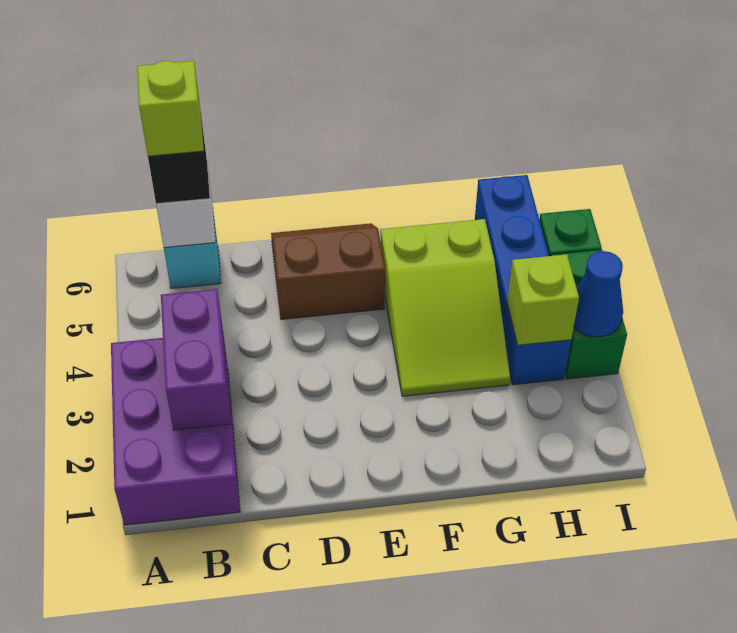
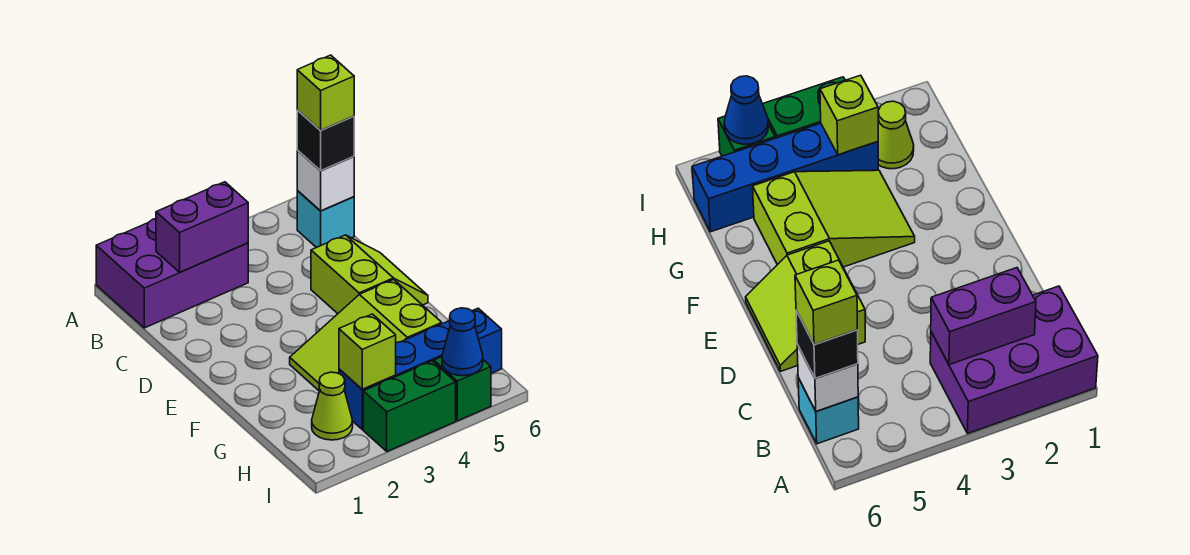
brown 2x2 slope [271,223,385,320] -> lime 2x2 slope [311,235,428,313]
none -> lime 1x1 cone [312,372,353,440]
blue 1x1 cone [574,251,623,337] -> blue 1x1 cone moved to [442,308,483,376]

